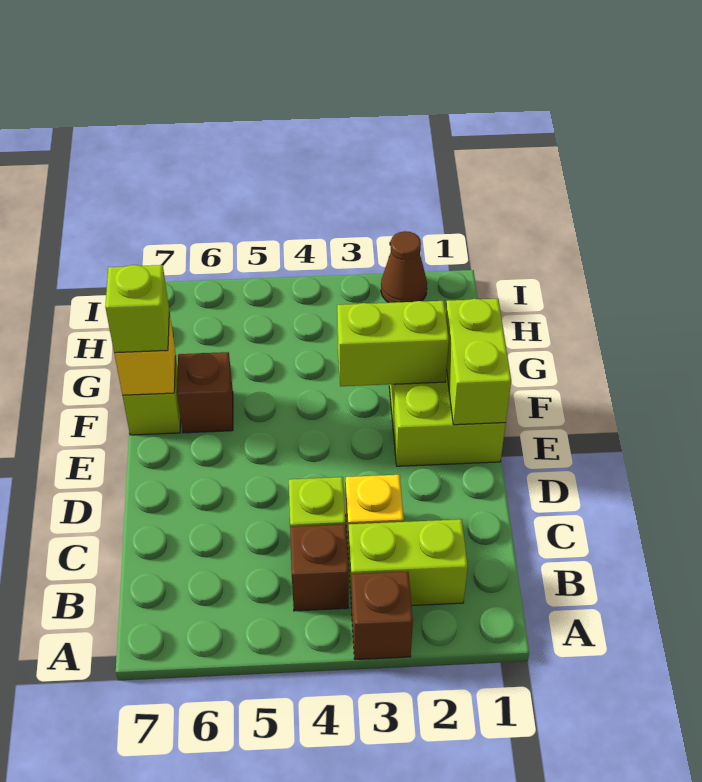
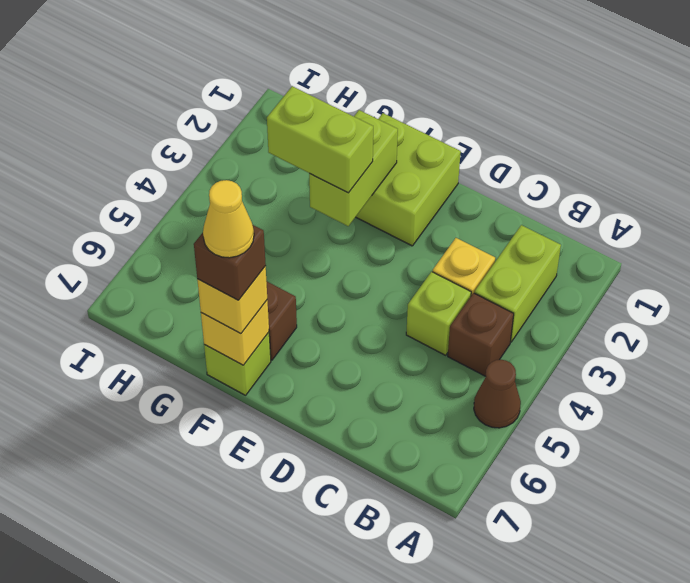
brown 1x1 brick [352,572,413,660] -> brown 1x1 brick moved to [194,225,266,300]
lime 1x2 brick [445,299,511,425] -> lime 1x2 brick moved to [267,86,373,193]
lime 1x1 brick [105,265,169,353] -> yellow 1x1 brick [197,266,267,334]
none -> yellow 1x1 cone [203,180,254,258]
brown 1x1 cone [381,231,427,303] -> brown 1x1 cone moved to [474,360,521,428]

